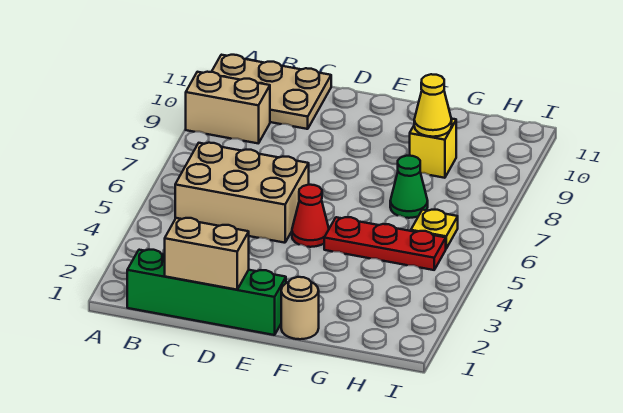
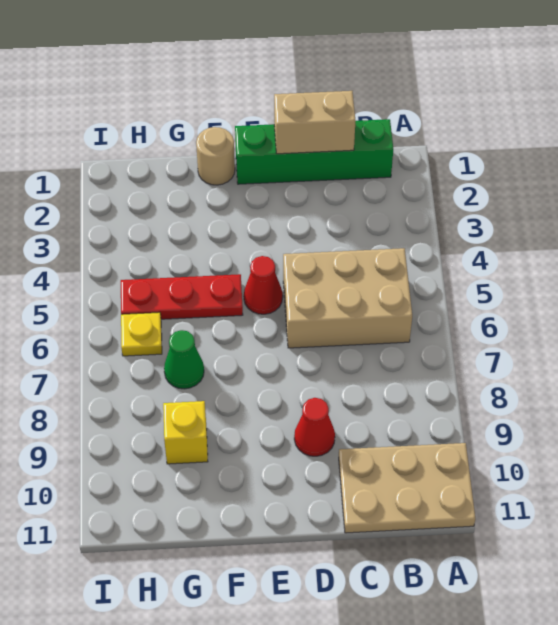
tan 1x2 brick [186,72,270,143] -> none
none -> red 1x1 cone [294,398,335,456]
yellow 1x1 cone [414,74,452,137] -> none

